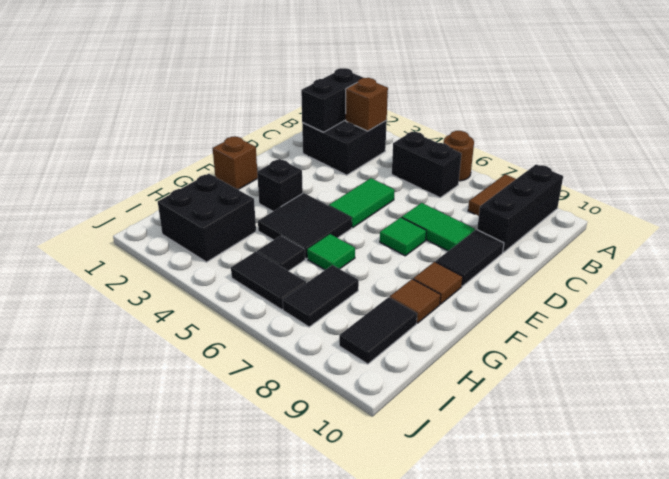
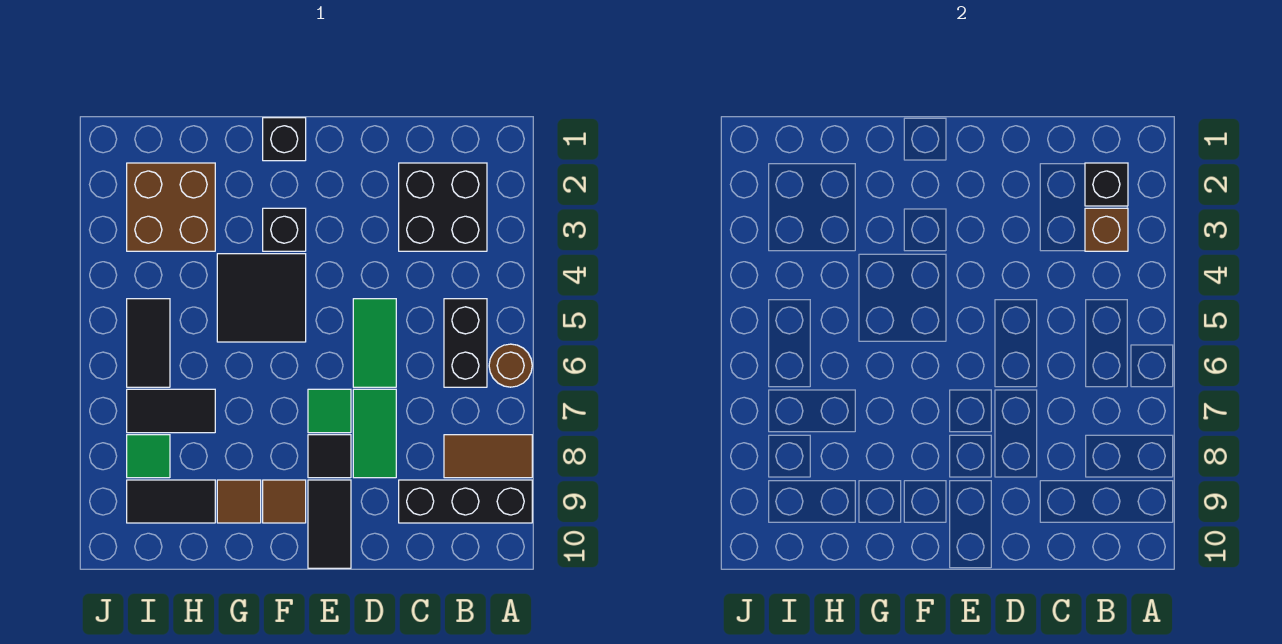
black 1x2 brick [301,68,363,132] -> black 1x1 brick [1085,163,1128,206]
green 1x2 tile [329,178,395,228] -> green 1x2 tile turned to [353,299,396,387]
black 1x2 tile [436,230,504,286] -> black 1x2 tile turned to [308,480,351,568]
brown 1x1 brick [213,137,258,189] -> black 1x1 brick [263,118,306,161]
green 1x1 tile [307,234,355,270] -> green 1x1 tile moved to [127,435,170,478]
black 2x2 brick [158,174,256,262] -> brown 2x2 brick [127,163,215,251]
black 1x1 tile [257,236,305,271] -> black 1x1 tile moved to [308,435,351,478]

